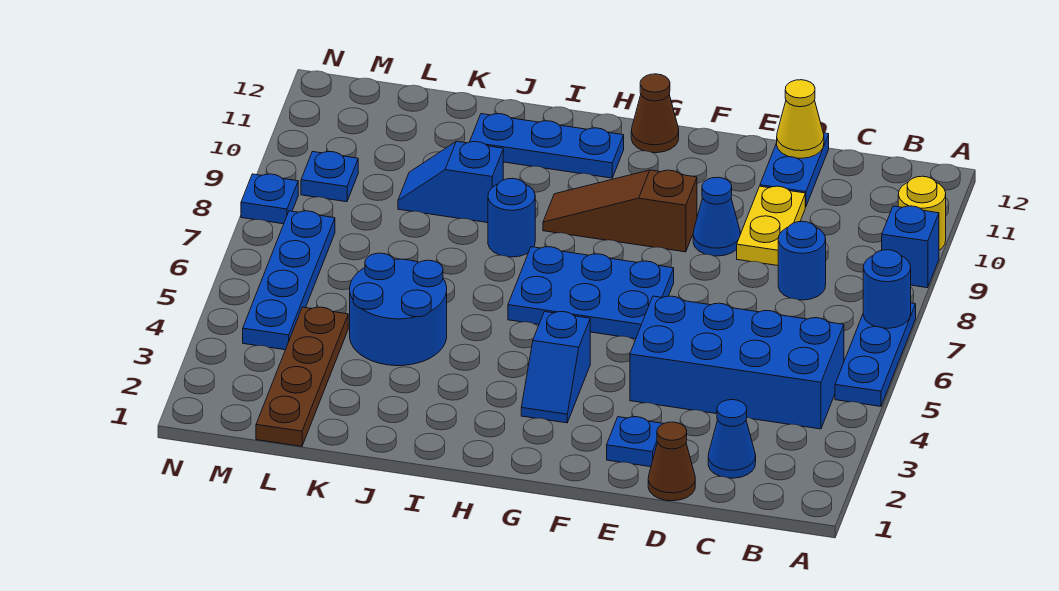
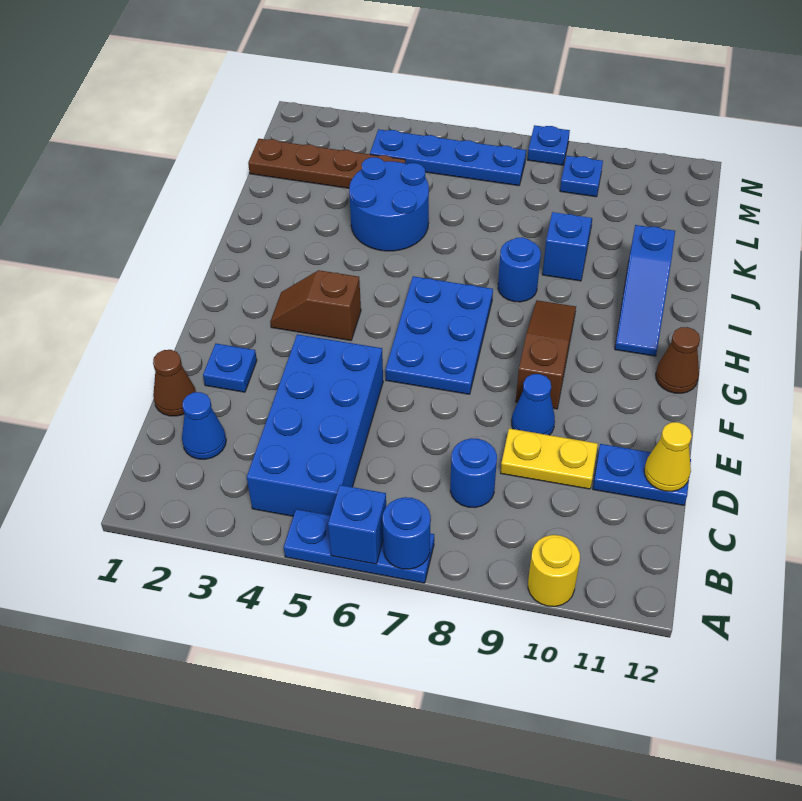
blue 1x1 brick [882,206,939,288] -> blue 1x1 brick moved to [328,485,386,564]
blue 1x2 slope [521,312,590,423] -> brown 1x2 slope [270,270,361,340]
blue 1x3 plate [470,114,624,178] -> blue 1x3 slope [615,225,675,356]

